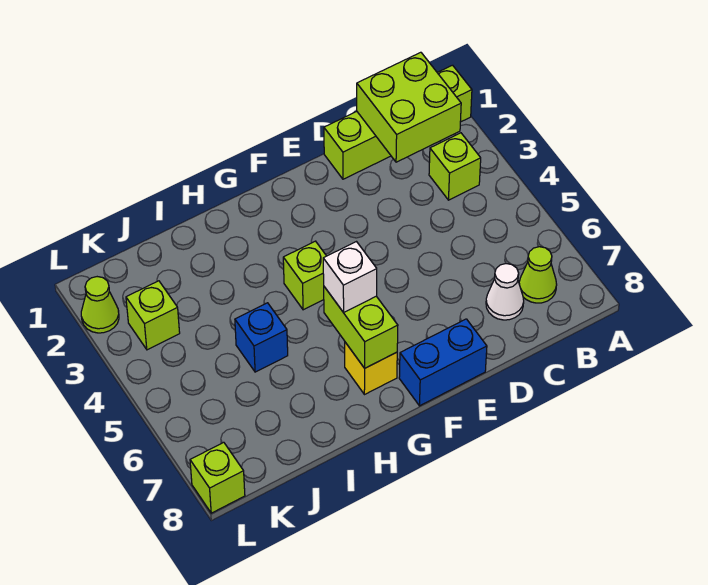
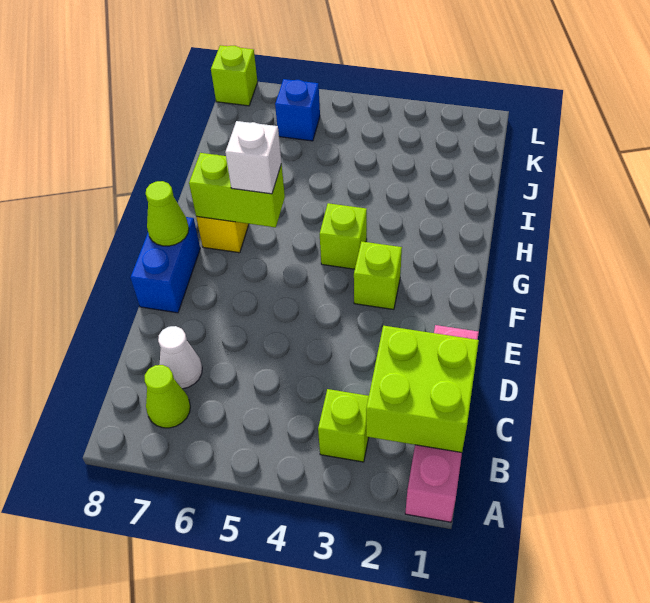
lime 1x4 brick [324,65,472,179] -> pink 1x4 brick [405,325,479,522]
blue 1x1 brick [235,303,288,372] -> blue 1x1 brick moved to [275,79,320,141]
lime 1x1 brick [126,281,180,350] -> lime 1x1 brick moved to [354,242,402,310]
lime 1x1 cone [81,277,119,333] -> lime 1x1 cone moved to [146,181,189,246]

